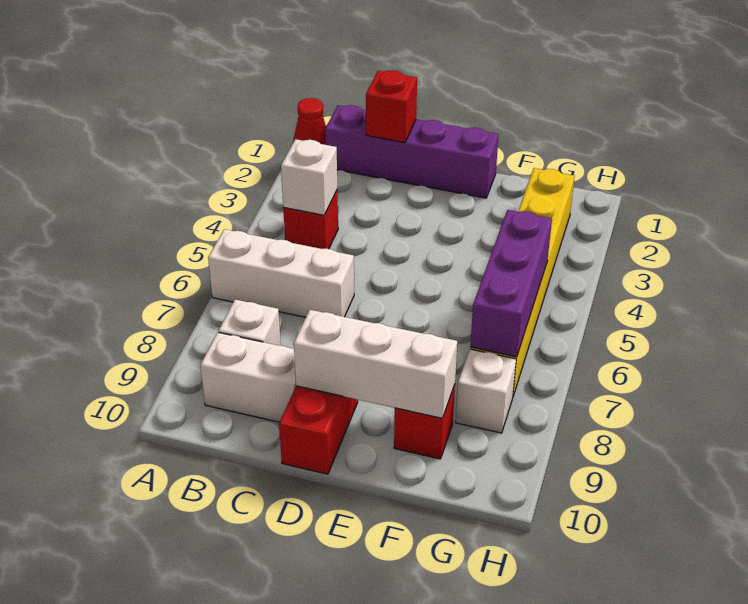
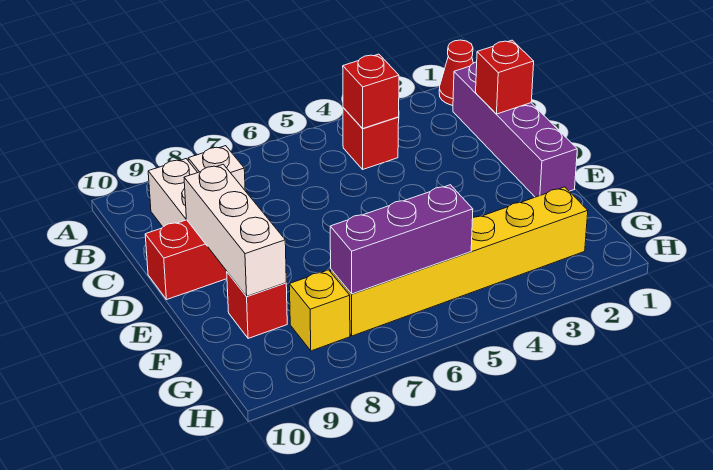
white 1x3 brick [208,229,354,317] -> none
white 1x1 brick [281,139,337,215] -> red 1x1 brick [343,54,399,129]
white 1x1 brick [456,349,516,433] -> yellow 1x1 brick [289,270,350,351]

